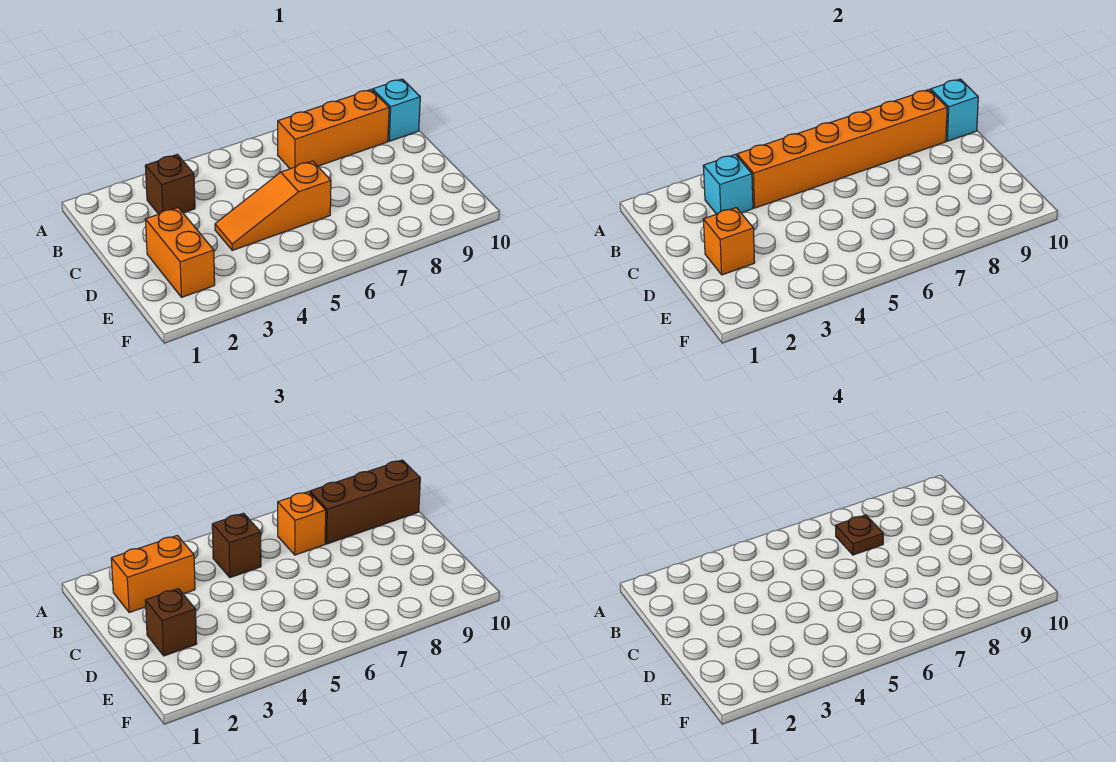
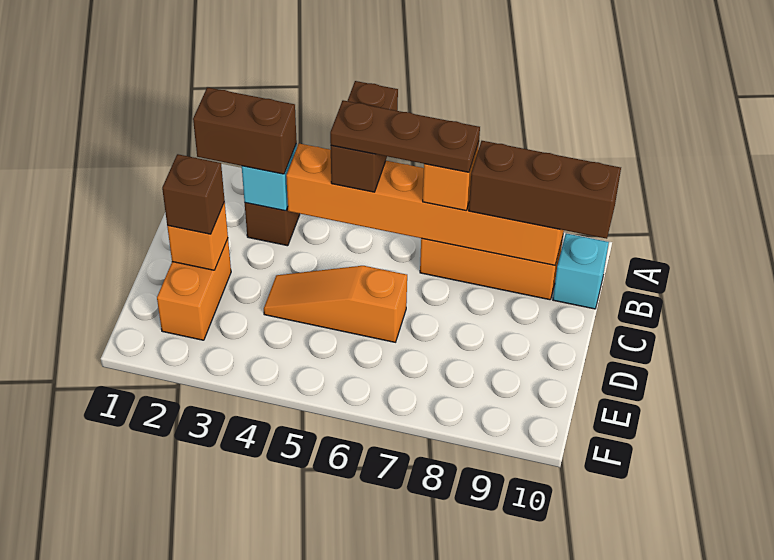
orange 1x2 brick [111,535,195,612] -> brown 1x2 brick [193,87,297,174]
brown 1x1 brick [212,513,261,578] -> brown 1x2 brick [331,81,398,192]
brown 1x1 plate [836,515,883,555] -> brown 1x3 plate [330,100,480,172]
cyan 1x1 brick [931,79,978,141] -> none

